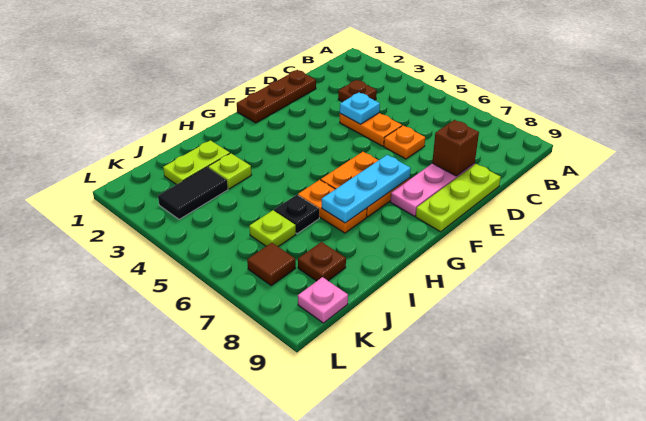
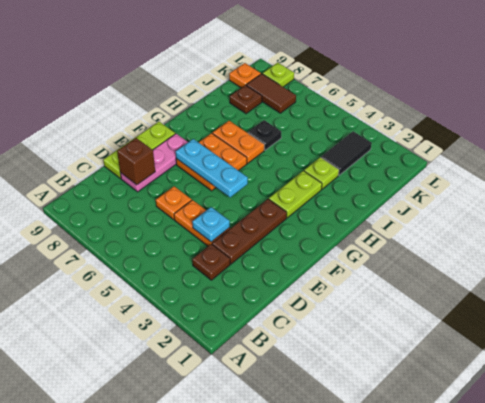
brown 1x3 plate [237,70,316,123] -> brown 1x3 plate moved to [212,199,287,264]
cyan 1x3 plate [322,155,411,223] -> cyan 1x3 plate turned to [176,139,248,197]
lime 1x2 plate [163,140,230,185] -> lime 1x2 plate moved to [269,171,322,218]
lime 1x1 plate [249,210,296,247] -> lime 1x1 plate moved to [263,63,294,87]
brown 1x1 tile [247,243,296,285] -> brown 1x2 tile [246,74,296,113]
pink 1x1 plate [298,277,348,323] -> orange 1x1 plate [229,63,261,88]

